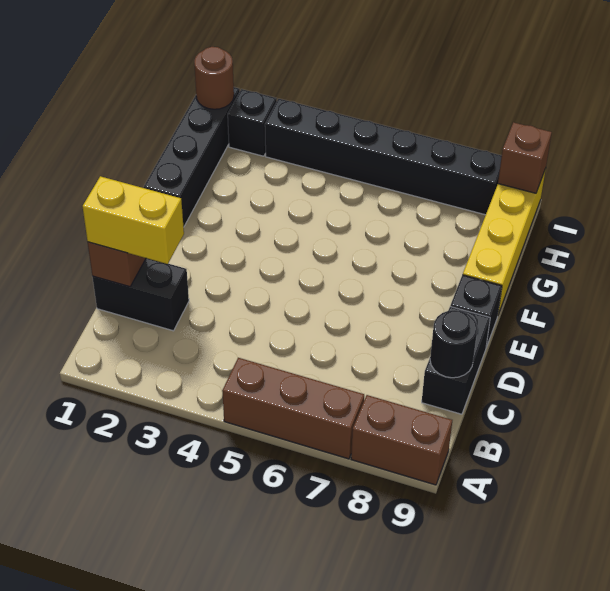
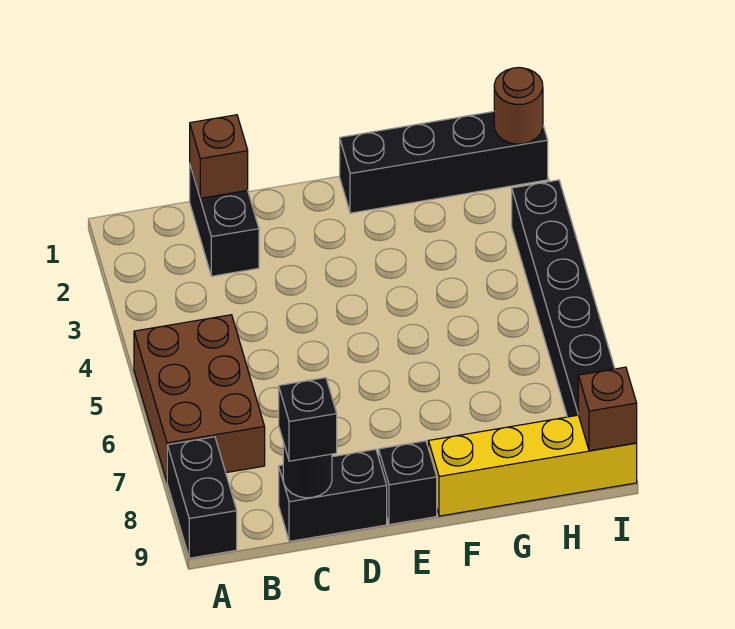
brown 1x3 brick [222,358,364,459] -> brown 2x3 brick [134,315,265,481]
brown 1x2 brick [351,395,452,485] -> black 1x2 brick [167,437,237,558]
yellow 1x2 brick [82,176,184,264] -> none
black 1x1 brick [228,89,277,156] -> black 1x1 brick moved to [279,378,337,461]

